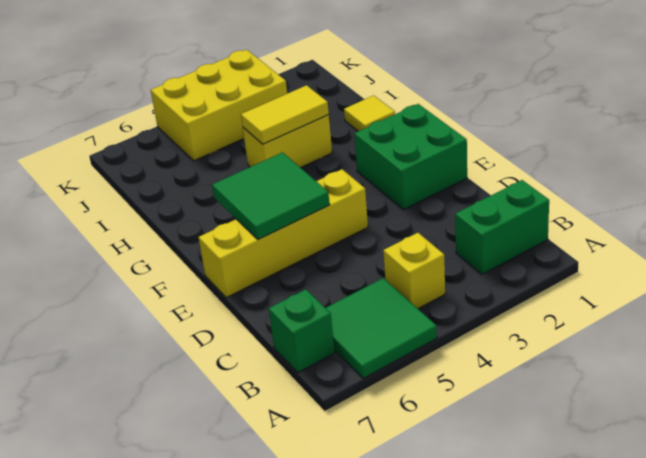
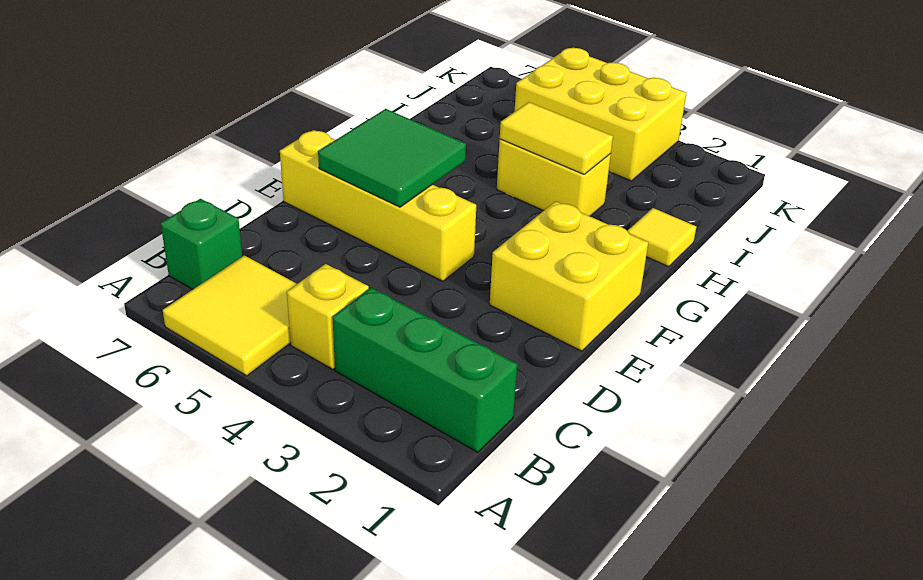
green 2x2 tile [326,278,437,379] -> yellow 2x2 tile [163,255,297,376]
green 1x2 brick [455,180,549,274] -> green 1x3 brick [333,288,517,452]
green 2x2 brick [354,104,467,210] -> yellow 2x2 brick [490,201,648,351]

